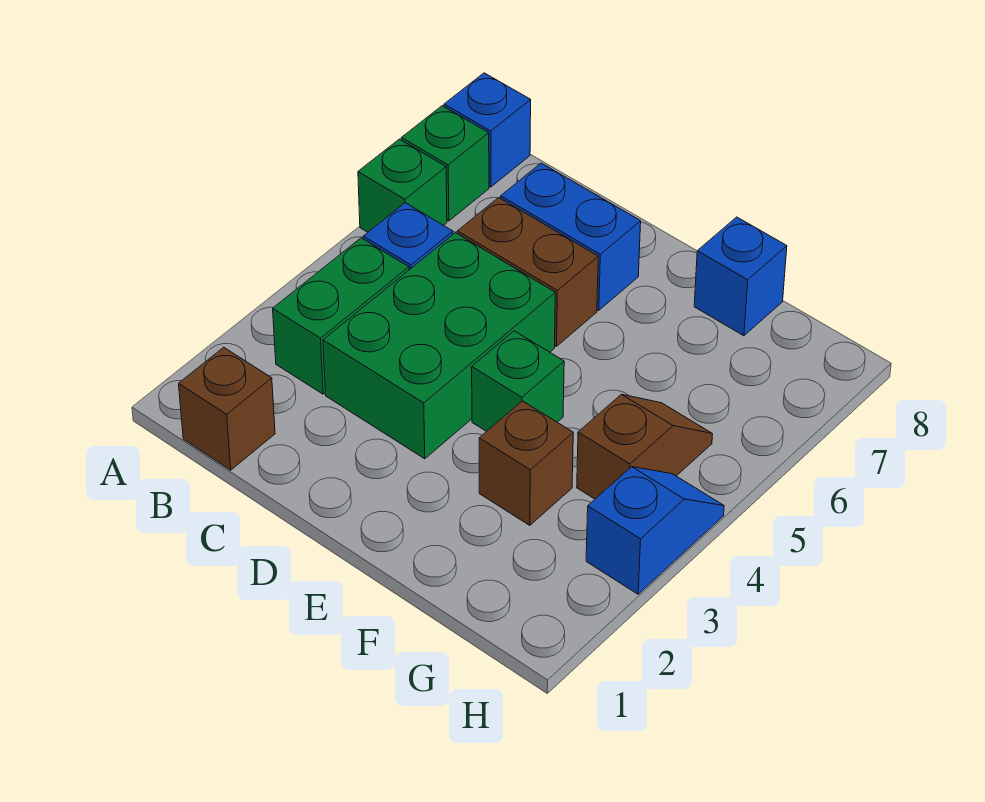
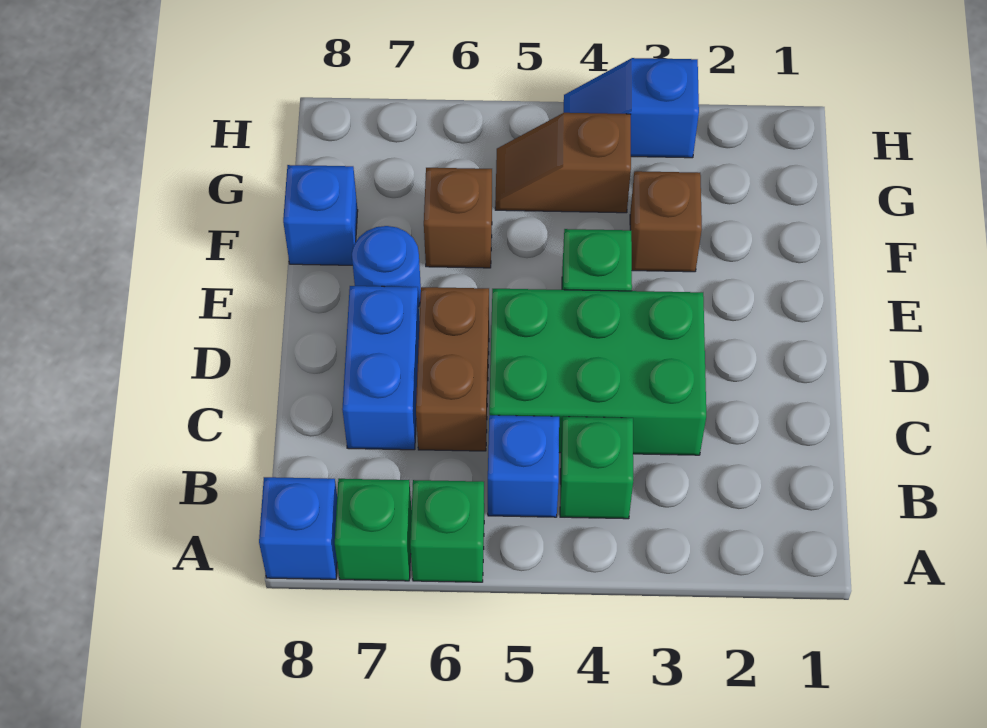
brown 1x1 brick [179,347,275,470] -> brown 1x1 brick moved to [424,168,492,268]
green 1x2 brick [273,238,409,394] -> green 1x1 brick [560,417,633,519]
none -> blue 1x1 round brick [352,226,421,305]

